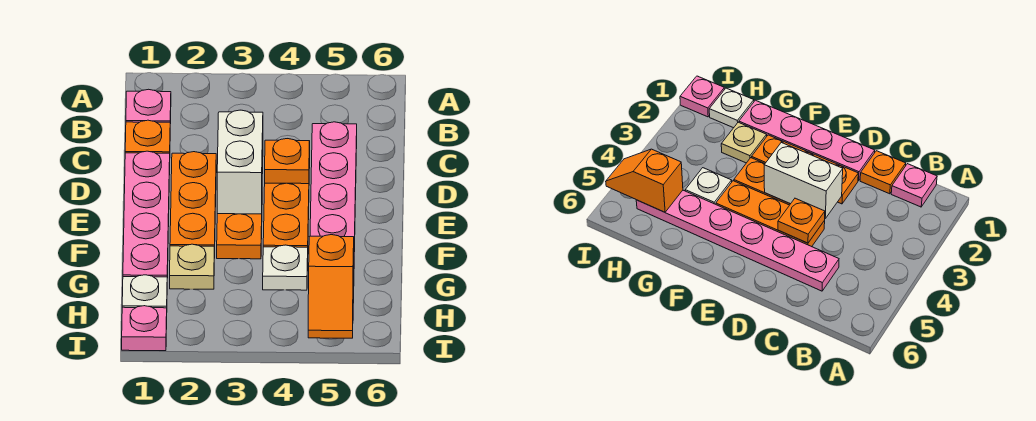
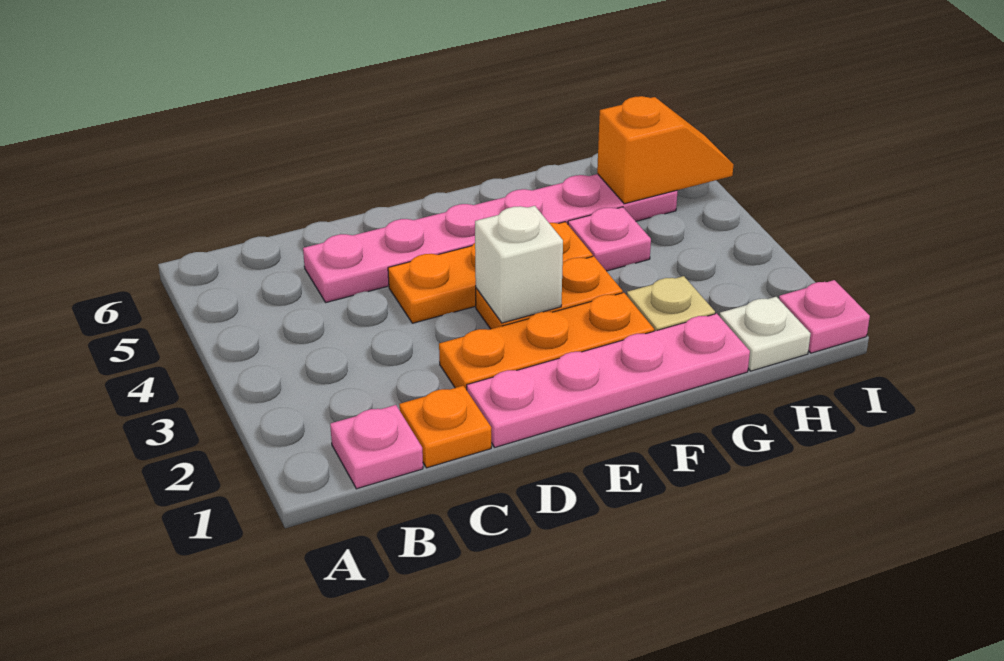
white 1x2 brick [217,110,263,214] -> white 1x1 brick [475,206,563,323]
orange 1x1 plate [265,139,310,184] -> none
white 1x1 plate [263,245,308,290] -> pink 1x1 plate [568,207,651,271]

